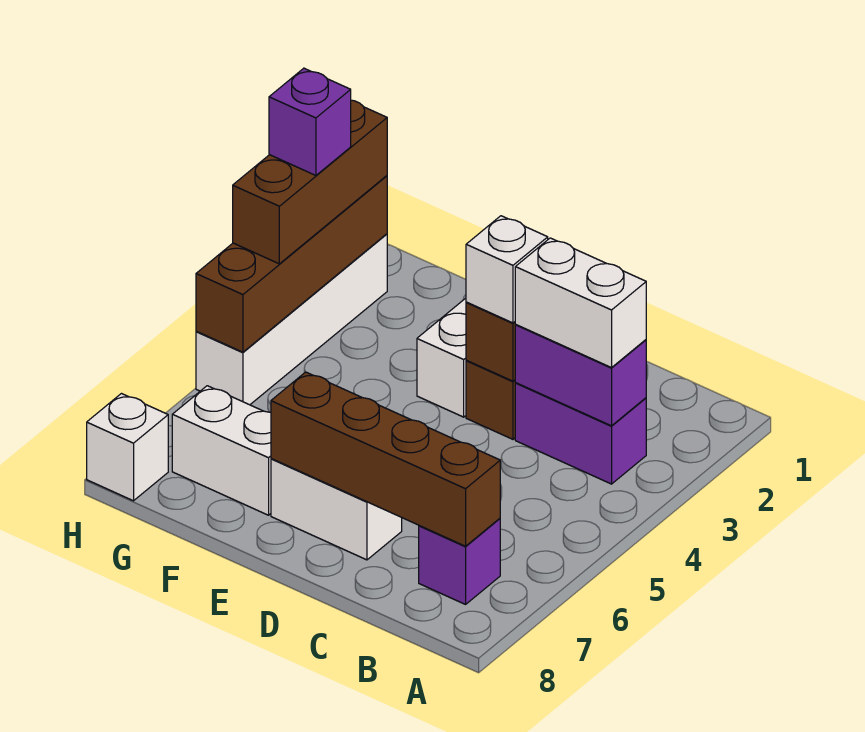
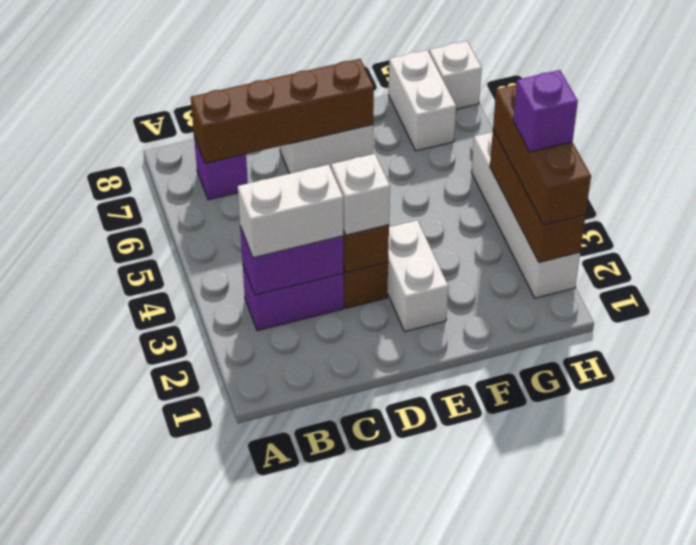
white 1x2 brick [172,386,271,515] -> white 1x2 brick turned to [389,50,456,151]
brown 1x4 brick [196,176,387,352] -> brown 1x3 brick [490,130,586,263]

